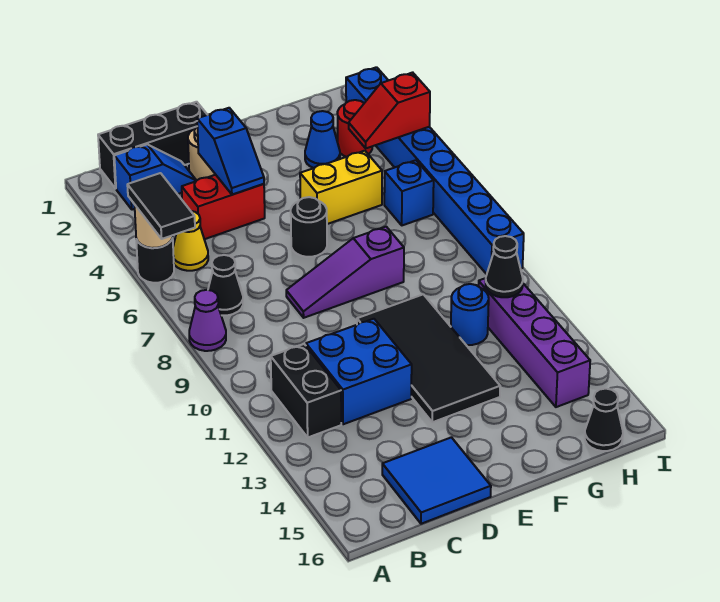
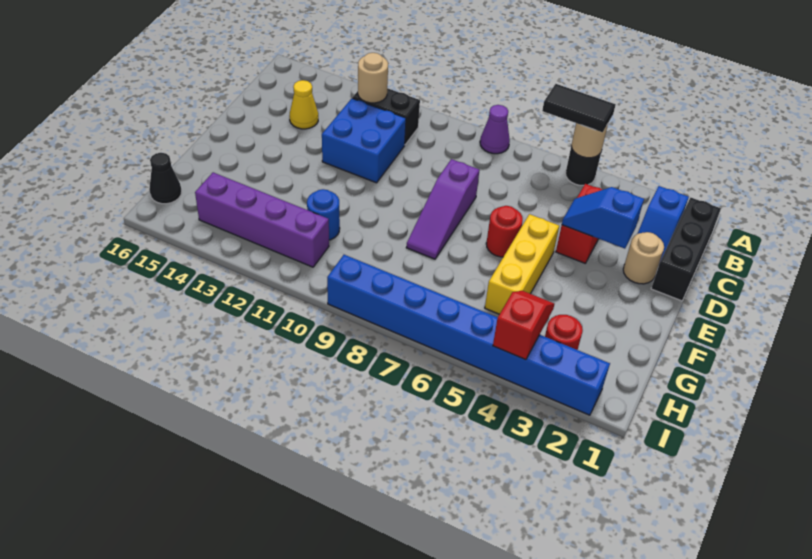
yellow 1x1 cone [173,211,208,271] -> yellow 1x1 cone moved to [289,80,318,129]
black 1x1 cone [208,255,243,315] -> none
none -> tan 1x1 round brick [358,53,388,103]
blue 2x2 tile [382,437,491,524] -> none
purple 1x3 slope [286,227,404,318] -> purple 1x3 slope turned to [406,159,480,259]
black 1x1 round brick [291,197,327,257] -> red 1x1 round brick [486,206,523,257]
black 2x4 tile [357,294,500,422] -> none
yellow 1x2 brick [300,151,382,224] -> yellow 1x3 brick [485,214,559,314]
blue 1x1 cone [305,111,340,168] -> none
blue 1x1 brick [384,160,434,225] -> none
black 1x1 cone [486,236,523,297] -> none

